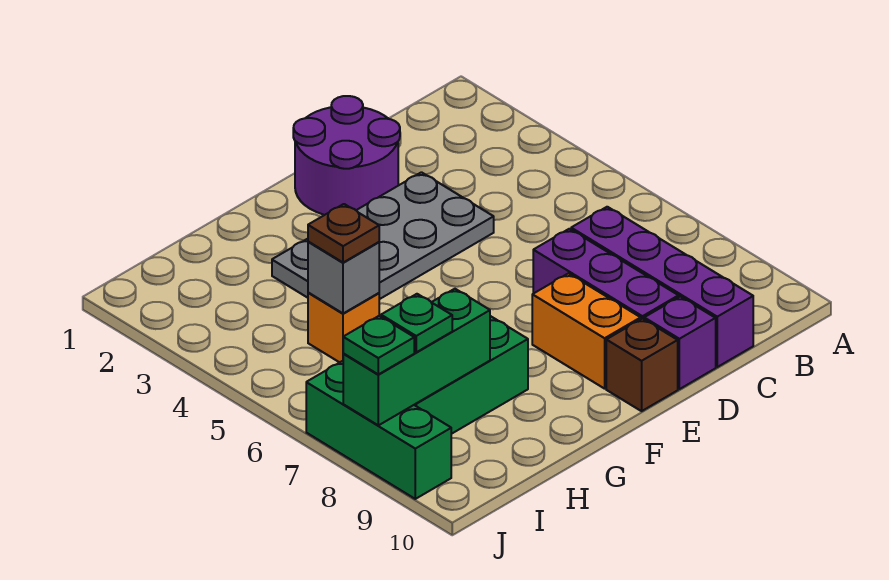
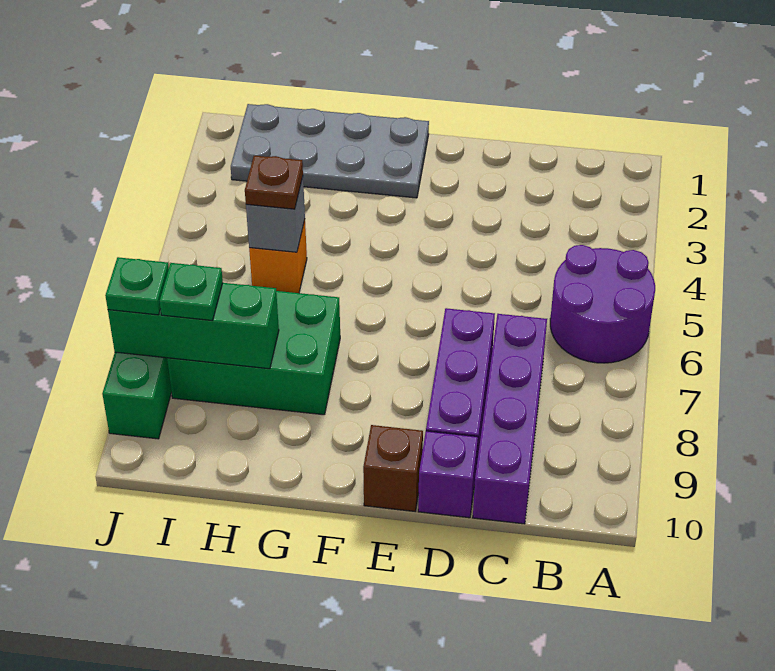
purple 2x2 round brick [293,96,400,215] -> purple 2x2 round brick moved to [550,245,655,363]
grey 2x4 plate [272,172,494,299] -> grey 2x4 plate moved to [231,104,429,198]
orange 1x2 brick [532,273,641,389] -> none

